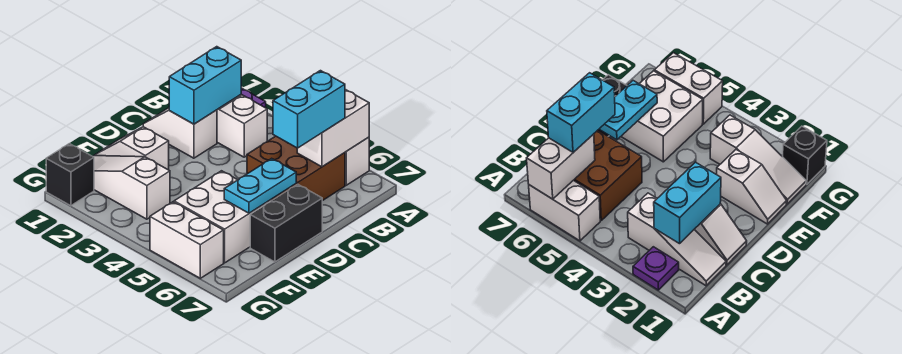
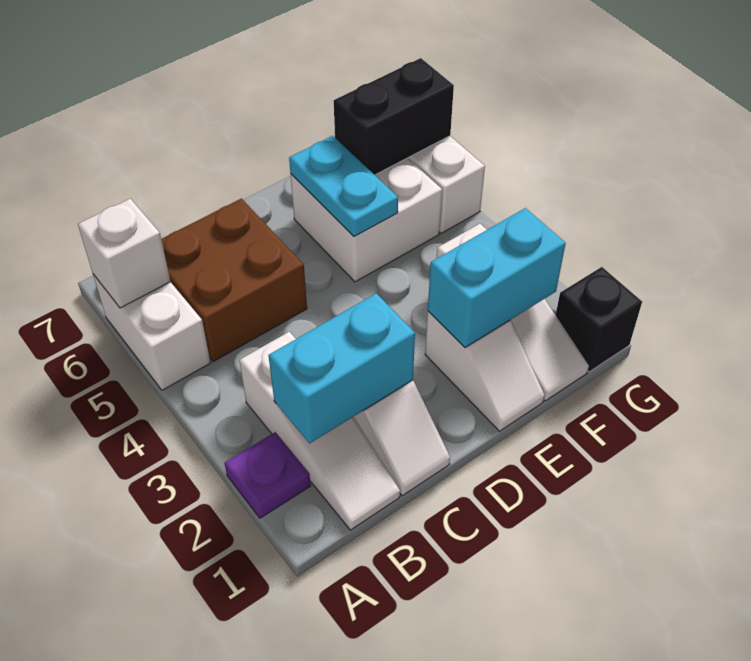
white 1x2 brick [297,89,369,167] -> white 1x1 brick [78,199,171,308]
cyan 1x2 brick [273,71,345,148] -> cyan 1x2 brick moved to [428,208,566,348]
cyan 1x2 plate [224,158,296,213] -> cyan 1x2 plate turned to [289,136,398,236]
black 1x2 brick [250,184,322,262] -> black 1x2 brick moved to [334,58,454,175]

